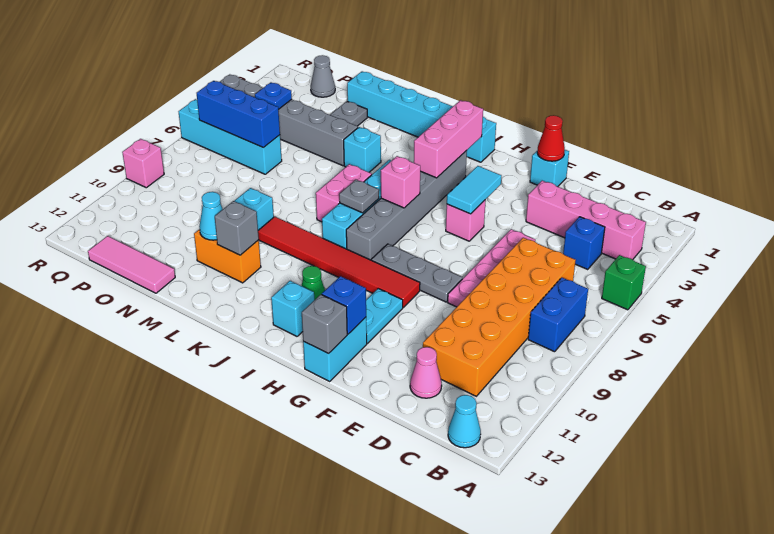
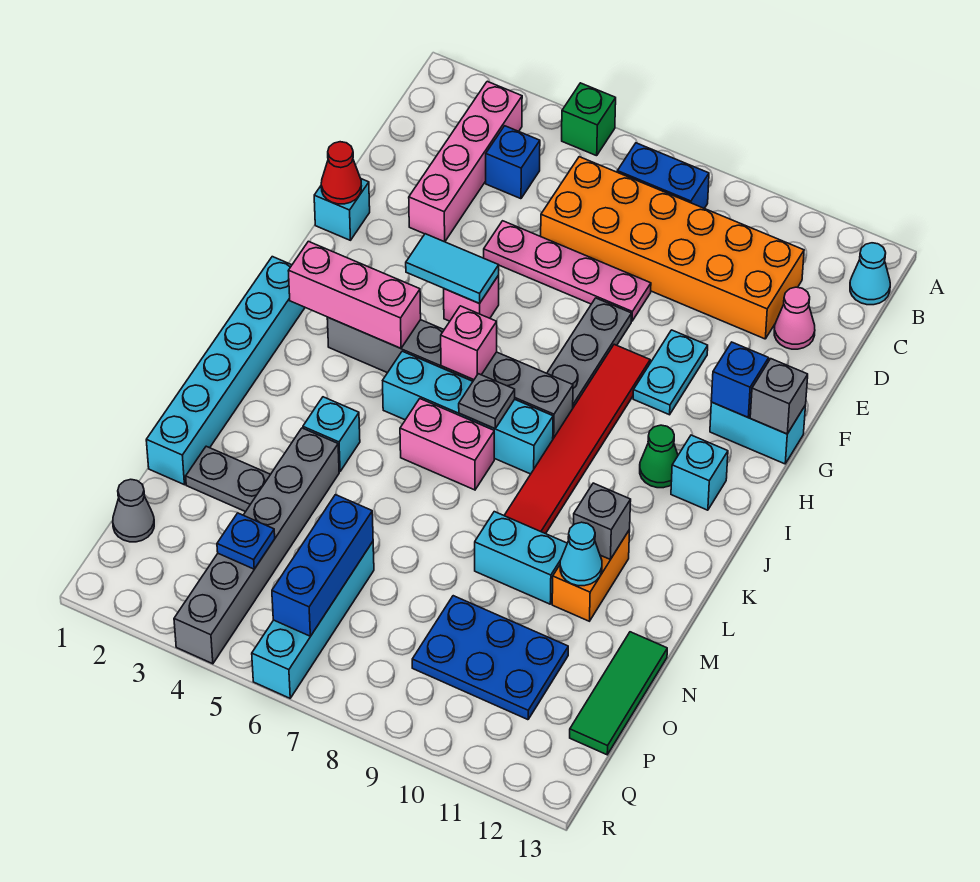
cyan 1x2 plate [366,289,403,343] -> cyan 1x2 plate turned to [633,330,708,415]
pink 1x3 tile [88,236,175,293] -> green 1x3 tile [570,632,667,755]
none -> blue 2x3 plate [412,596,568,720]
pink 1x1 brick [122,139,164,188] -> none

